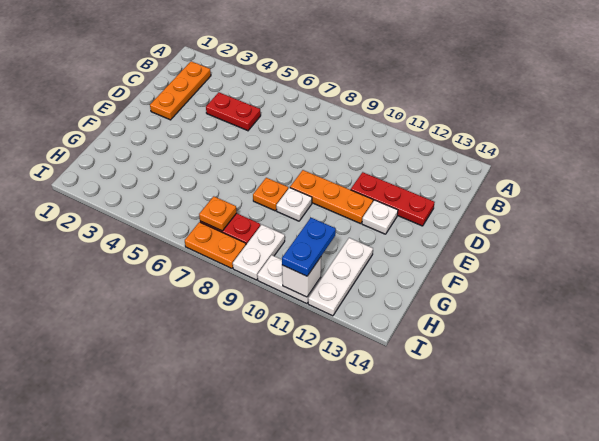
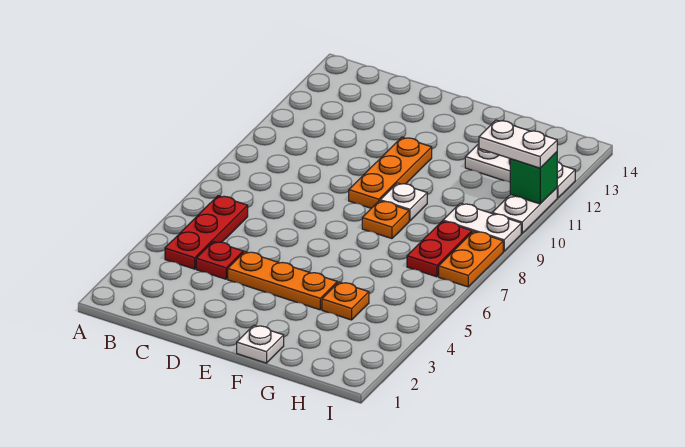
orange 1x3 plate [150,61,211,120] -> orange 1x3 plate moved to [228,252,337,310]
red 1x2 plate [206,92,261,131] -> red 1x1 plate [196,241,243,279]
red 1x3 plate [351,172,435,226] -> red 1x3 plate moved to [165,196,248,269]
white 1x1 plate [362,200,398,234] -> white 1x1 plate moved to [237,325,284,363]
orange 1x1 plate [199,196,237,231] -> orange 1x1 plate moved to [322,282,369,320]
blue 1x2 plate [282,218,336,276] -> white 1x2 plate [479,120,557,168]
white 1x1 brick [282,257,321,297] -> green 1x1 brick [510,152,557,204]

